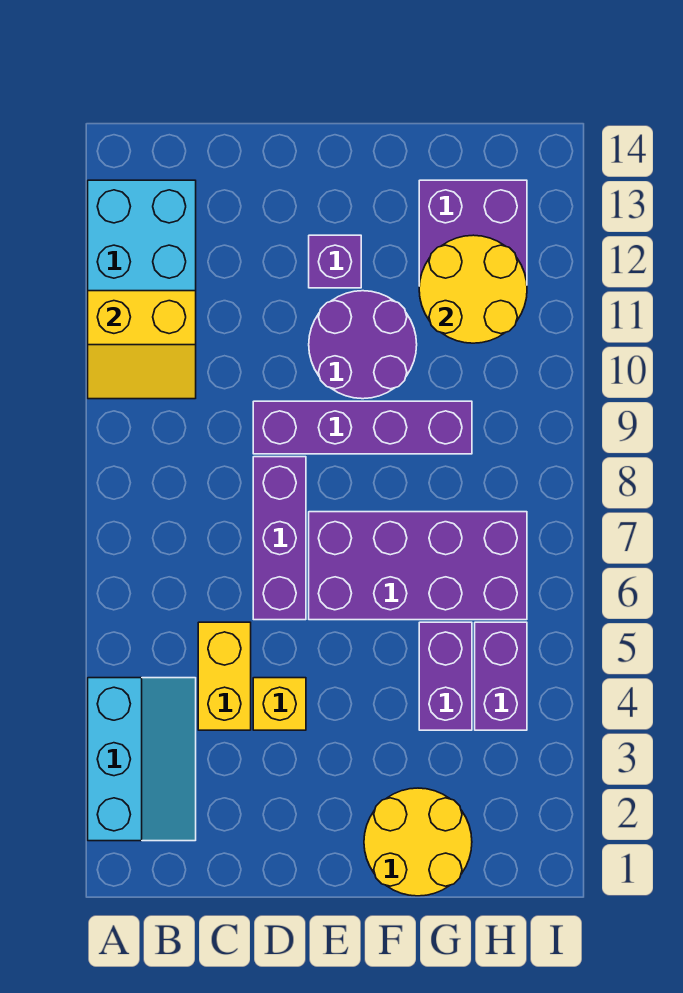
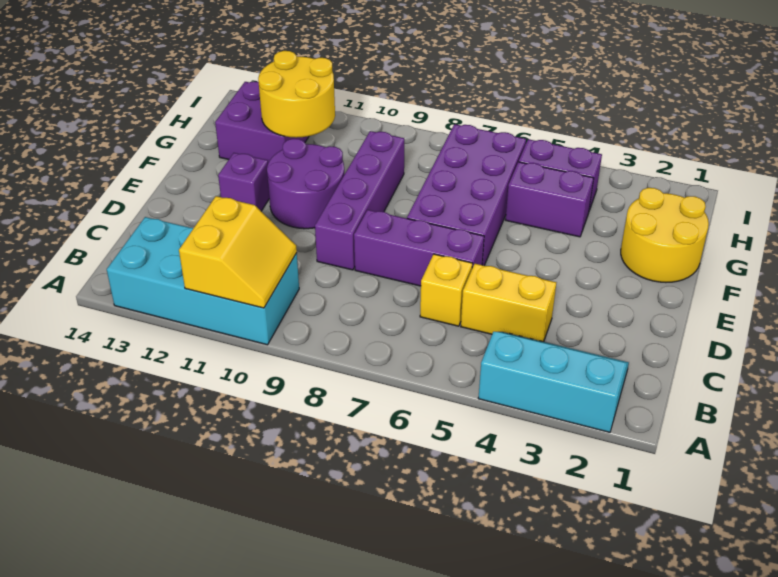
yellow 1x1 brick [253,678,306,730] -> yellow 1x1 brick moved to [420,254,472,326]

